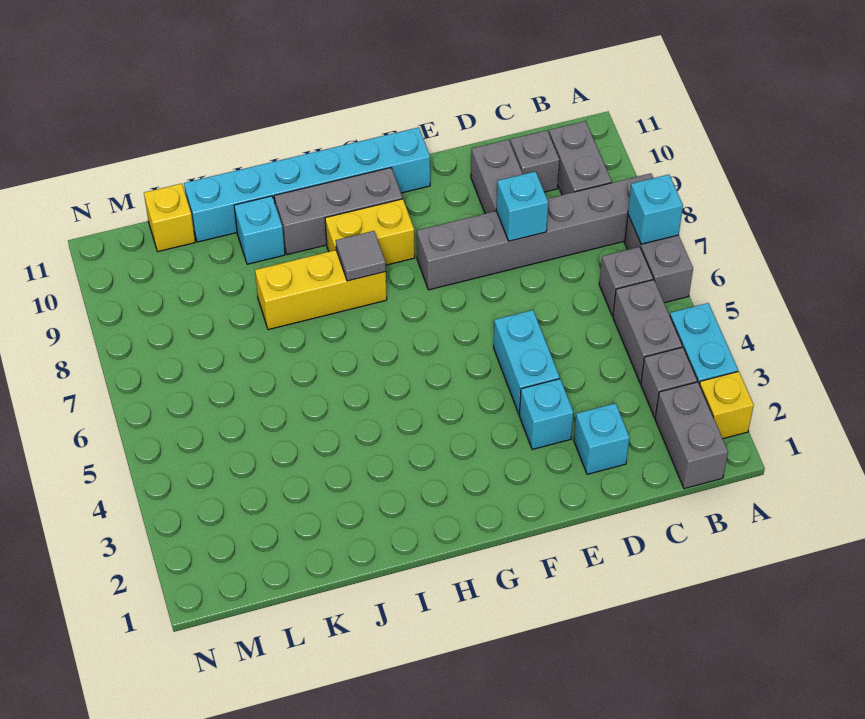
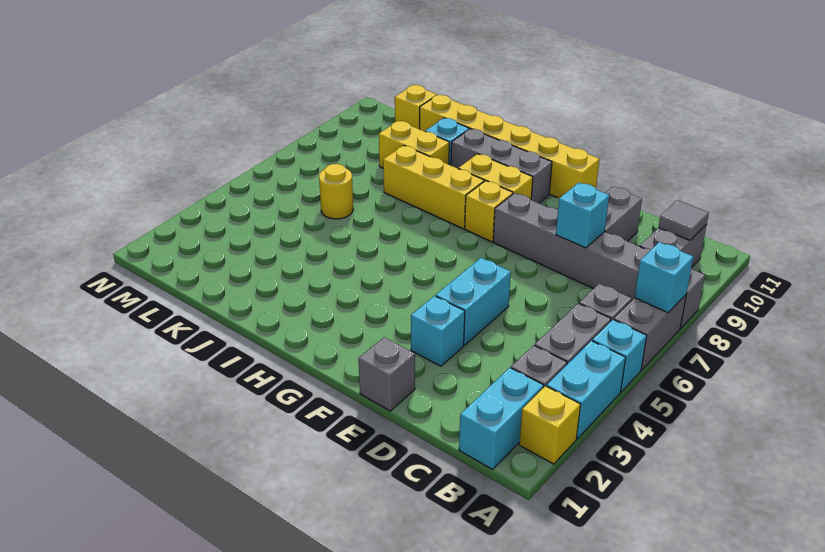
grey 1x2 brick [655,382,728,489] -> cyan 1x2 brick [459,368,544,469]
grey 1x1 brick [510,130,560,192] -> grey 1x1 brick moved to [359,337,415,411]
cyan 1x1 brick [574,403,630,474] -> cyan 1x1 brick moved to [592,319,647,392]
cyan 1x6 brick [184,127,430,242] -> yellow 1x6 brick [420,95,599,198]
none -> yellow 1x1 brick [465,181,513,242]
grey 1x1 tile [336,231,386,281] -> grey 1x1 tile moved to [659,200,709,240]
none -> yellow 1x2 brick [379,121,449,168]
none -> yellow 1x1 round brick [319,164,353,219]

